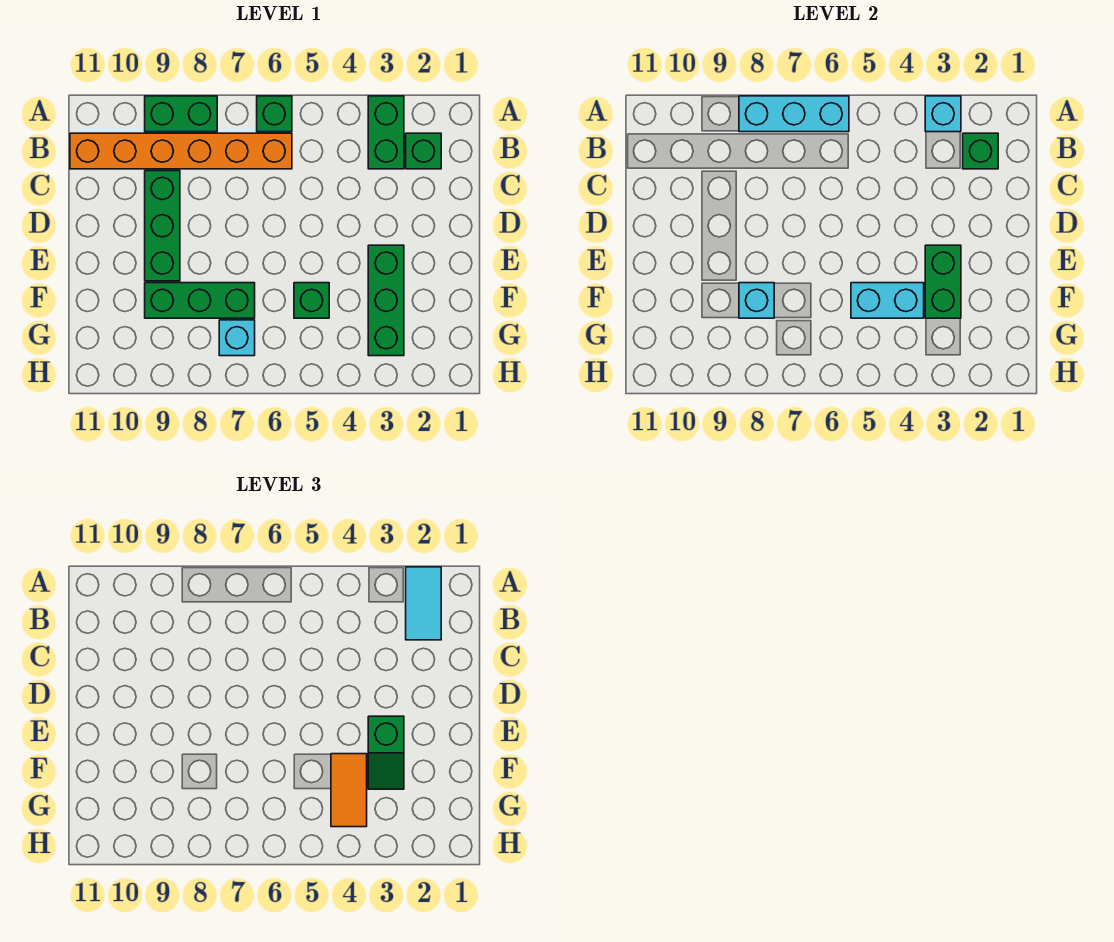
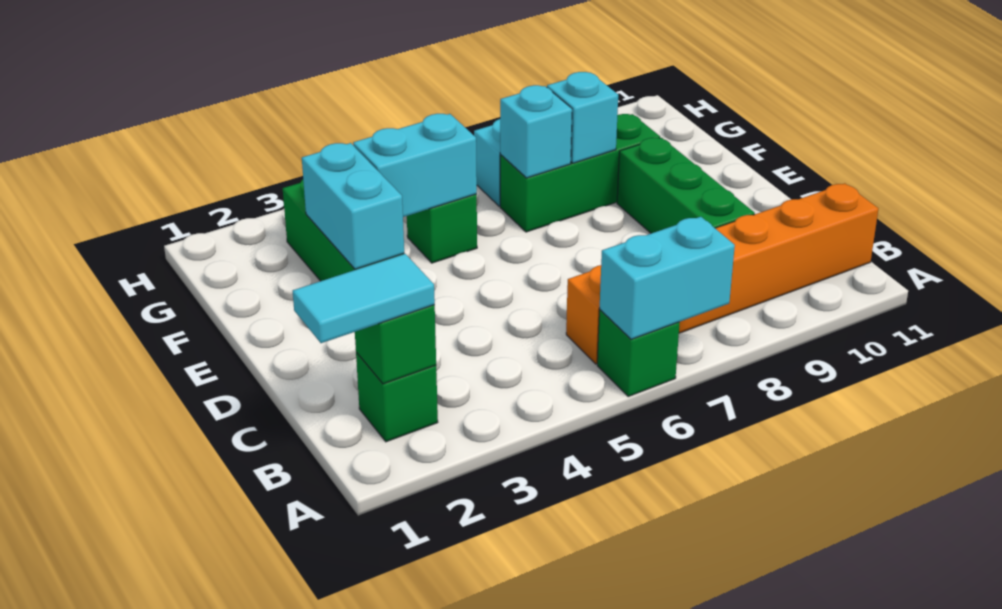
cyan 1x2 tile [406,567,441,640] -> cyan 1x2 tile turned to [293,254,435,343]
green 1x2 brick [368,96,404,169] -> none
cyan 1x1 brick [925,96,961,132] -> cyan 1x1 brick moved to [500,85,572,178]
cyan 1x3 brick [739,96,849,132] -> cyan 1x2 brick [600,217,735,339]
green 1x2 brick [145,96,217,132] -> none
green 1x2 brick [925,245,961,318] -> cyan 1x2 brick [302,143,404,269]
green 1x2 slope [368,716,404,789] -> none
orange 1x2 tile [331,754,367,827] -> none

